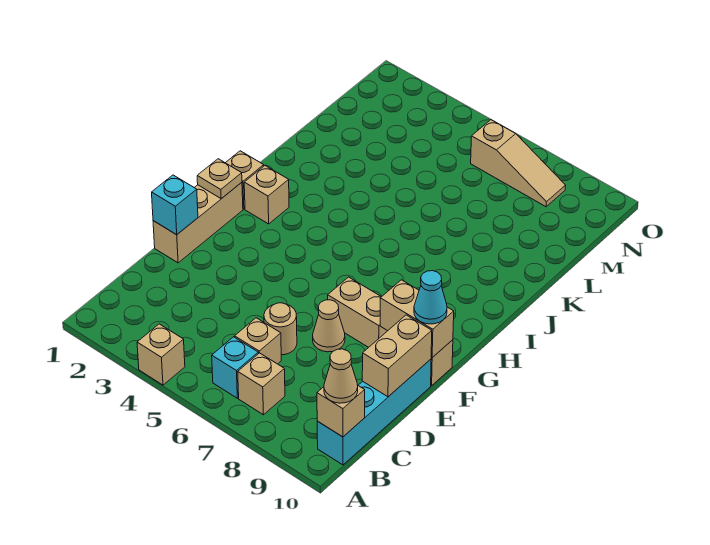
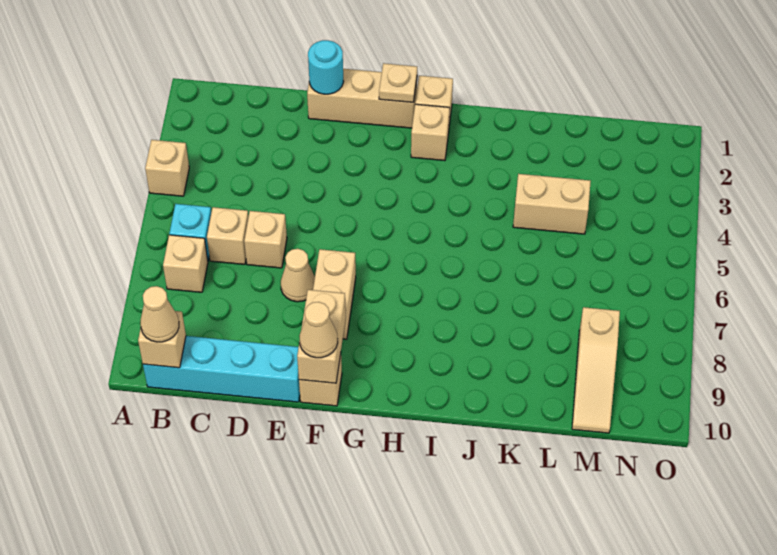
tan 1x1 round brick [264,303,297,355] -> tan 1x1 brick [244,211,287,268]
tan 1x2 brick [362,315,432,397] -> tan 1x2 brick moved to [513,174,591,234]
cyan 1x1 brick [152,175,198,235] -> cyan 1x1 round brick [308,40,344,94]
cyan 1x1 cone [414,271,447,324] -> tan 1x1 cone [299,302,338,358]
tan 1x3 slope [471,120,566,207] -> tan 1x3 slope moved to [572,307,620,433]

